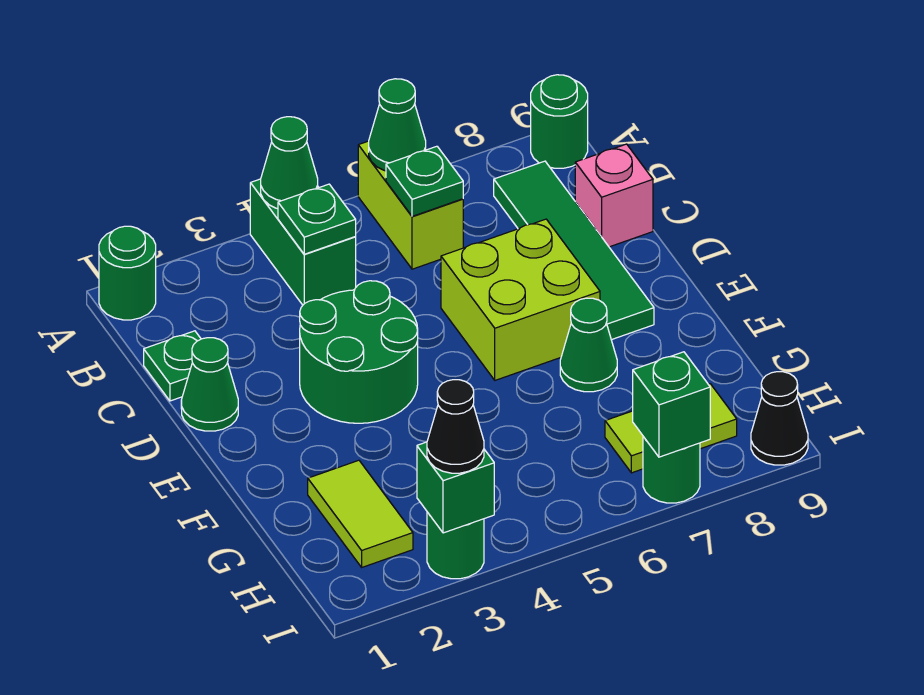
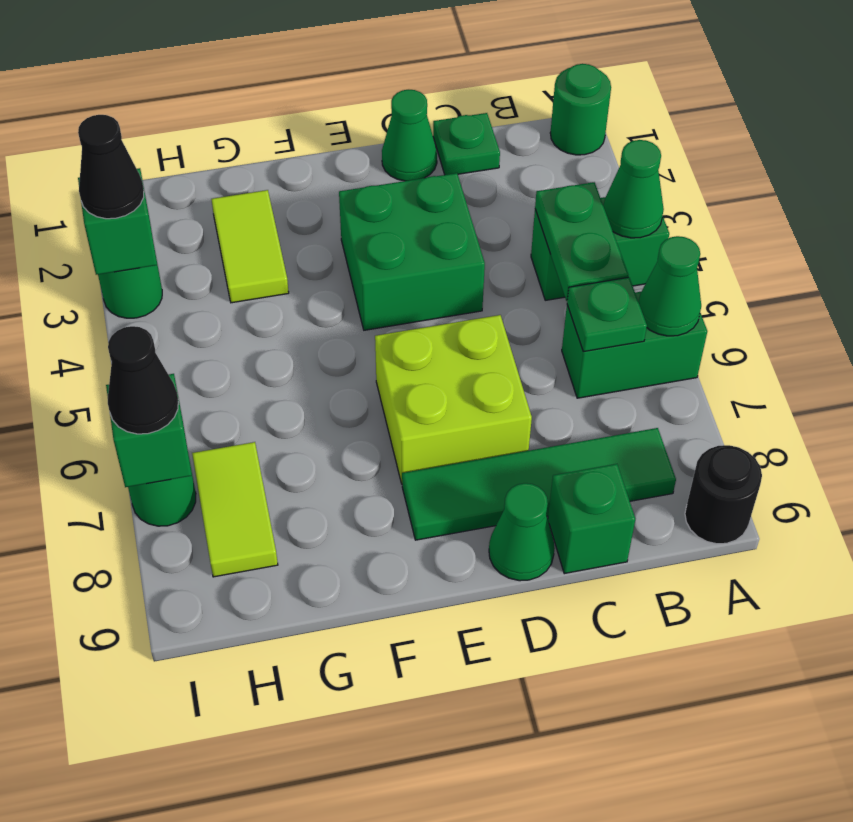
lime 1x2 brick [358,141,463,269] -> green 1x2 brick [562,292,707,398]
green 1x1 round brick [531,75,588,168] -> black 1x1 round brick [685,445,762,544]
green 1x1 plate [278,184,356,254] -> green 1x2 plate [535,182,628,301]
pink 1x1 brick [575,144,653,247] -> green 1x1 brick [548,464,635,574]
green 2x2 round brick [300,281,418,423] -> green 2x2 brick [339,173,485,330]
green 1x1 cone [560,298,617,392] -> green 1x1 cone moved to [489,483,555,581]
lime 1x2 tile [308,460,413,567] -> lime 1x2 tile turned to [211,190,289,303]
black 1x1 cone [751,372,808,465] -> black 1x1 cone moved to [108,326,178,434]

